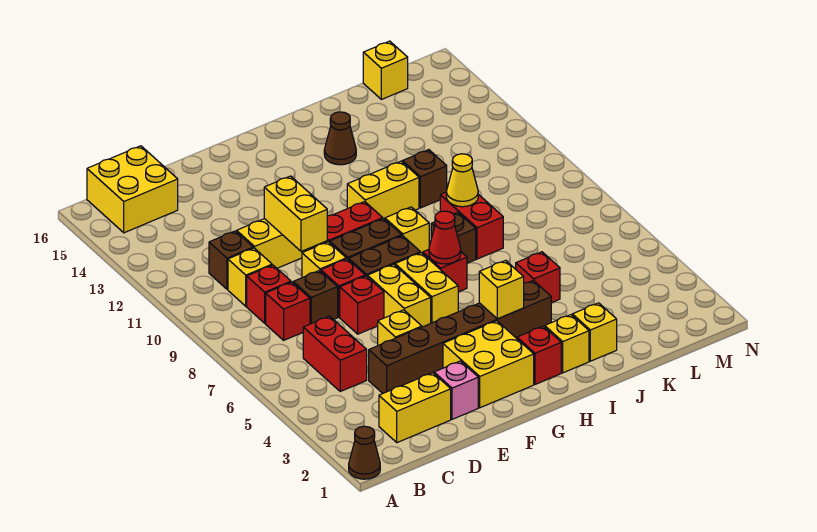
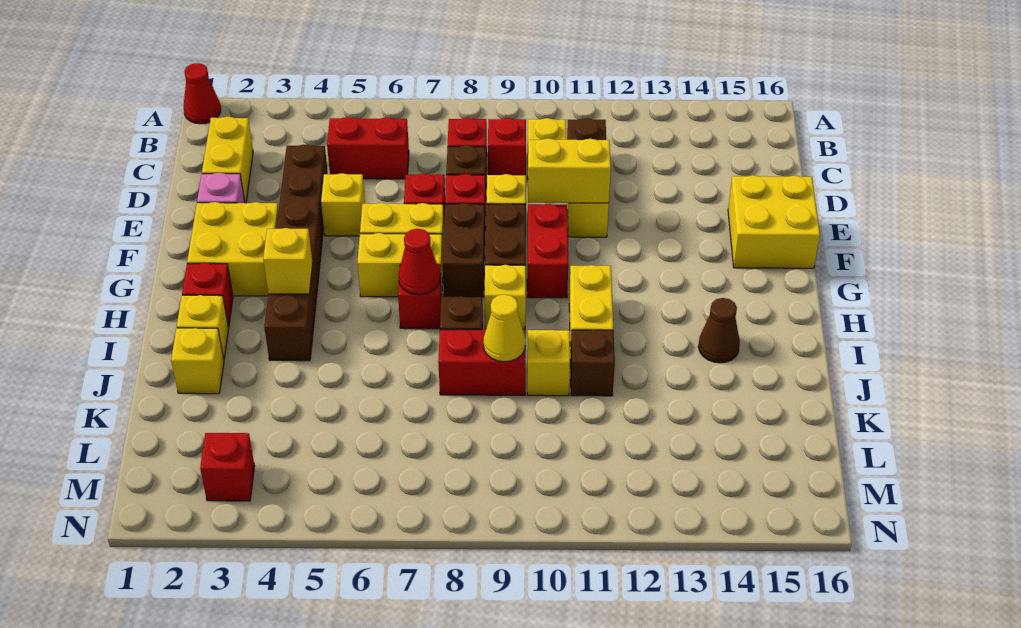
brown 1x1 cone [349,426,380,479] -> red 1x1 cone [184,63,221,124]
yellow 2x2 brick [87,146,178,233] -> yellow 2x2 brick moved to [728,175,820,268]
red 1x1 brick [516,252,560,303] -> red 1x1 brick moved to [200,433,255,501]
yellow 1x1 brick [363,41,408,99] -> yellow 1x1 brick moved to [527,330,570,396]

